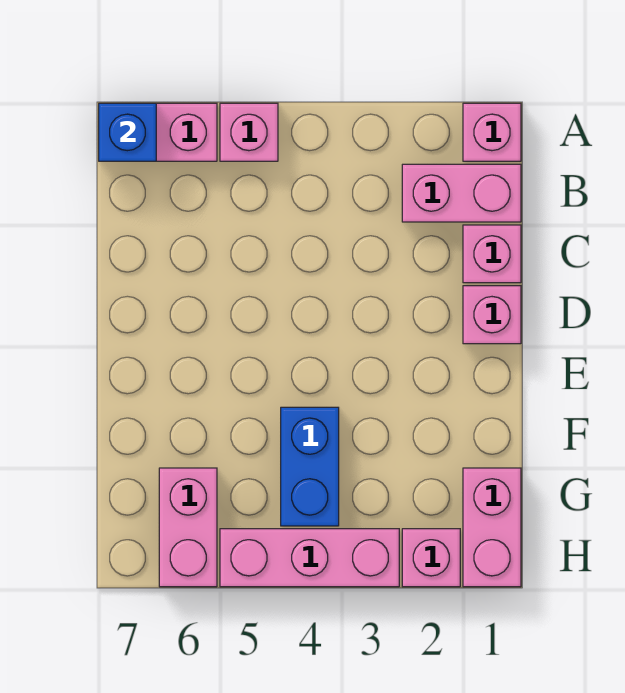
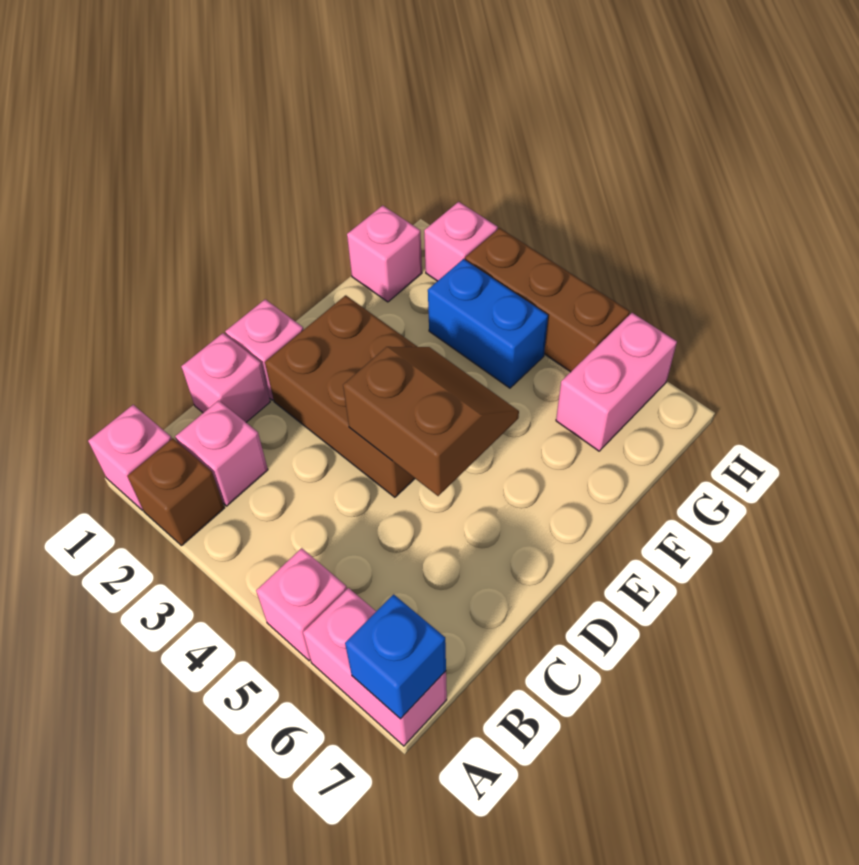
none -> brown 1x1 brick [128,438,224,546]
pink 1x2 brick [402,164,521,222] -> pink 1x1 brick [175,400,268,506]
none -> brown 2x3 brick [265,295,417,497]
none -> brown 2x2 slope [343,347,519,496]
blue 1x2 brick [281,407,339,526] -> blue 1x2 brick turned to [428,259,548,388]
pink 1x2 brick [463,468,521,587] -> pink 1x1 brick [347,206,422,302]
pink 1x3 brick [220,529,399,587] -> brown 1x3 brick [465,228,630,372]

